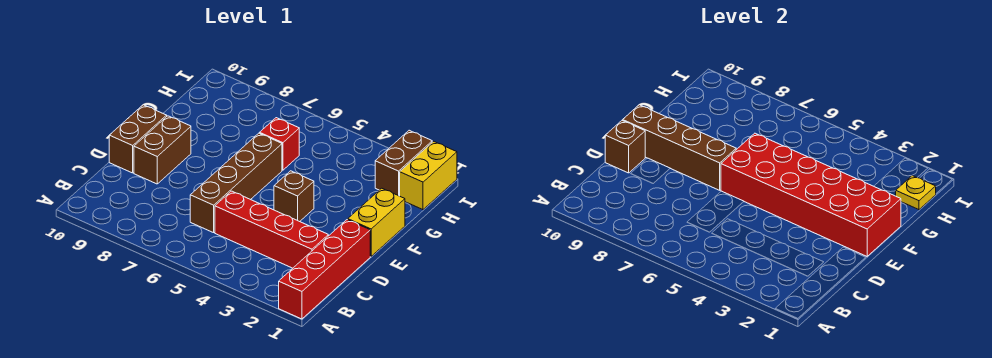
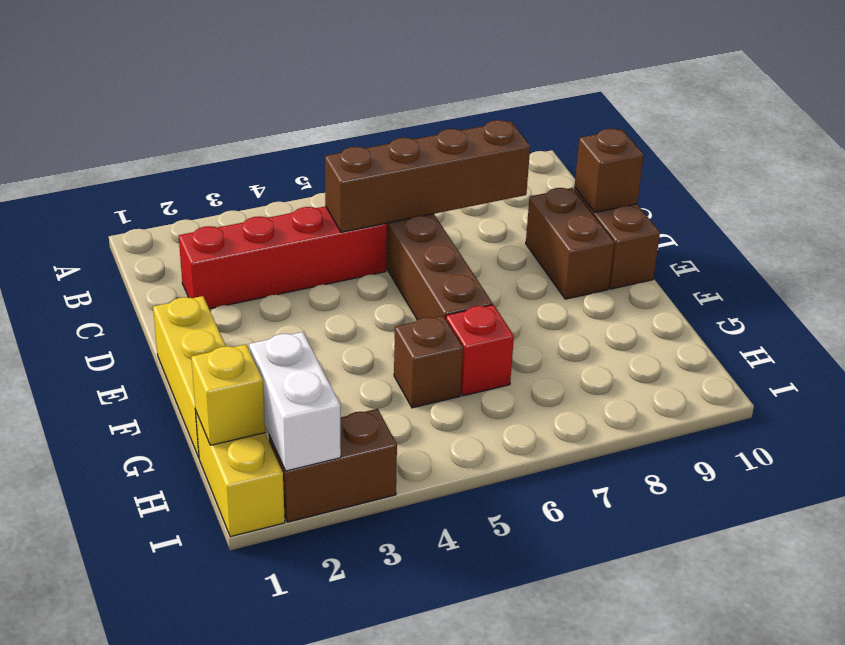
red 1x4 brick [279,219,370,319] -> none
yellow 1x2 brick [348,188,405,256] -> yellow 1x3 brick [153,296,226,457]
red 2x6 brick [721,133,901,256] -> none
brown 1x1 brick [274,171,314,222] -> brown 1x1 brick moved to [394,316,463,408]
brown 1x4 brick [623,105,736,190] -> brown 1x4 brick moved to [325,120,530,232]
yellow 1x1 plate [896,176,936,210] -> yellow 1x1 brick [191,344,265,445]
brown 1x2 brick [375,130,432,196] -> brown 1x2 brick turned to [269,409,397,522]
none -> white 1x2 brick [249,332,341,471]

